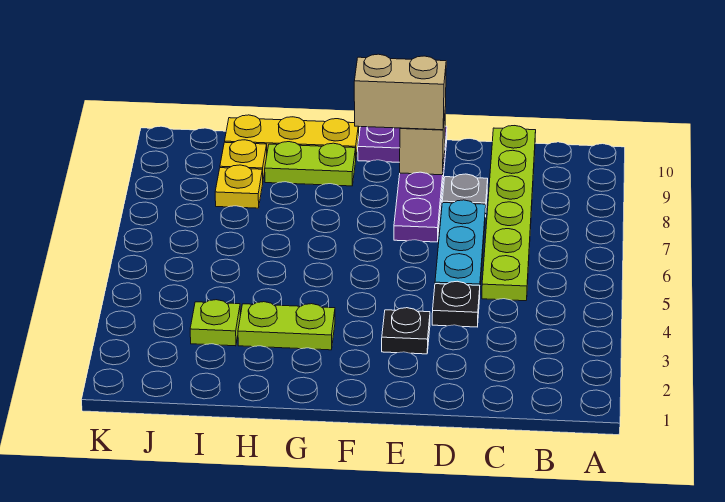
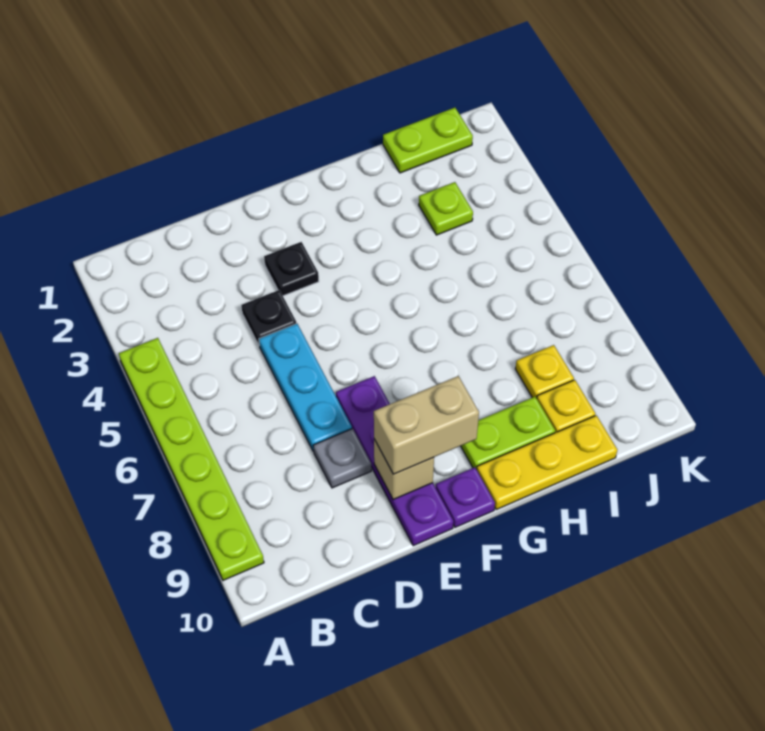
lime 1x6 plate [482,126,536,301] -> lime 1x6 plate moved to [119,338,264,580]
lime 1x2 plate [238,302,335,350] -> lime 1x2 plate moved to [383,108,473,173]

